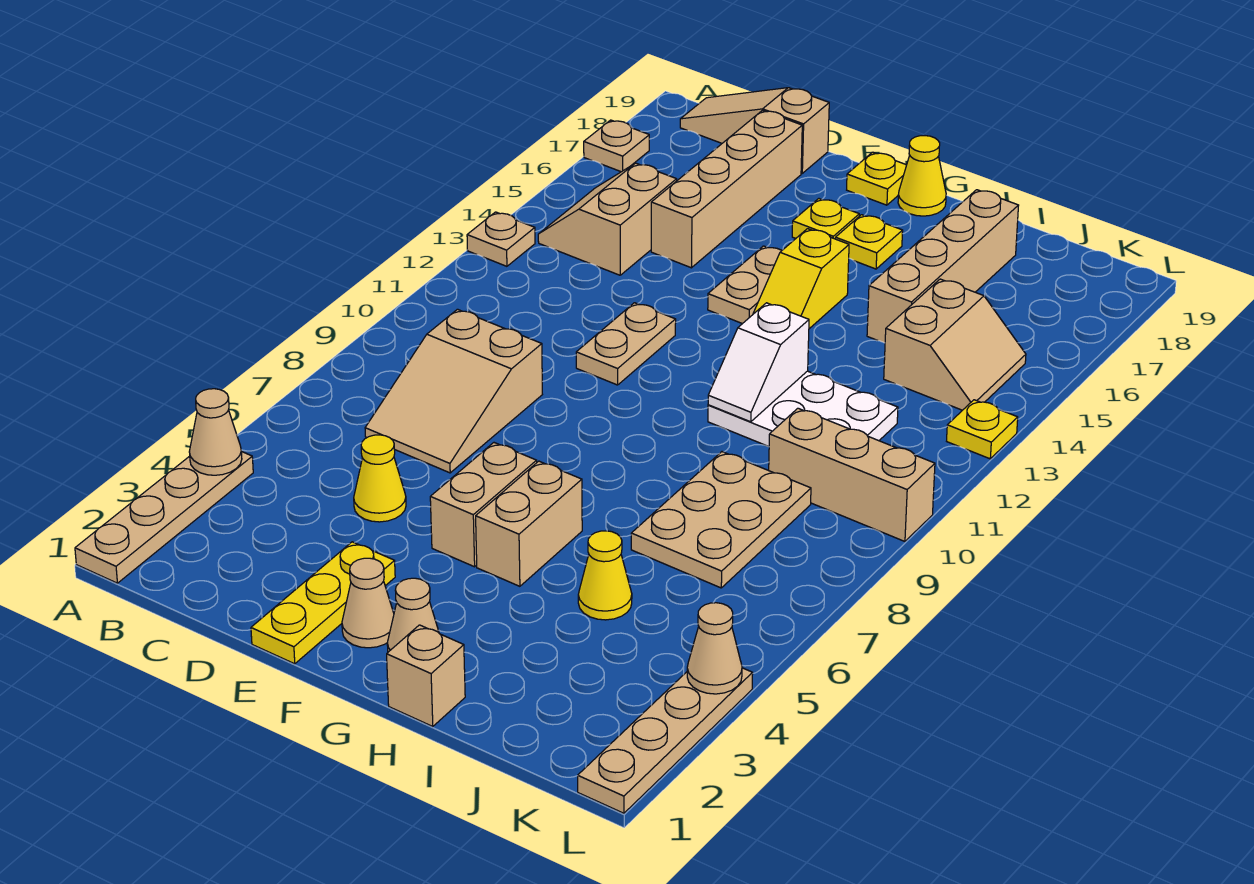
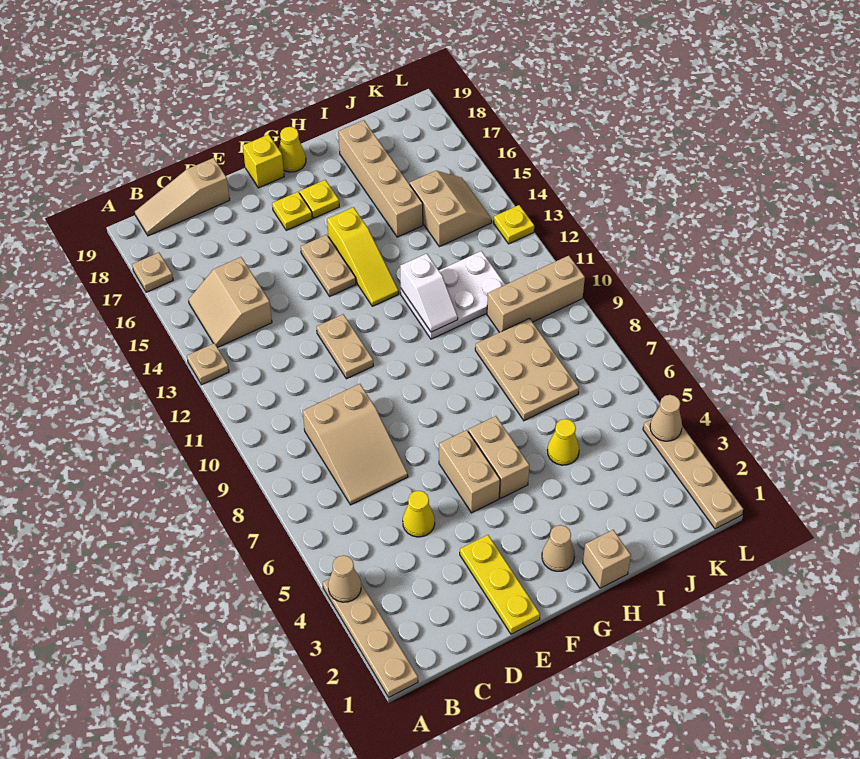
tan 1x4 brick [651,110,802,268] -> none
tan 1x1 cone [342,558,394,648] -> none
yellow 1x1 plate [847,152,906,205] -> yellow 1x1 brick [243,134,284,188]
yellow 1x2 slope [753,229,849,329] -> yellow 1x3 slope [327,207,399,306]

